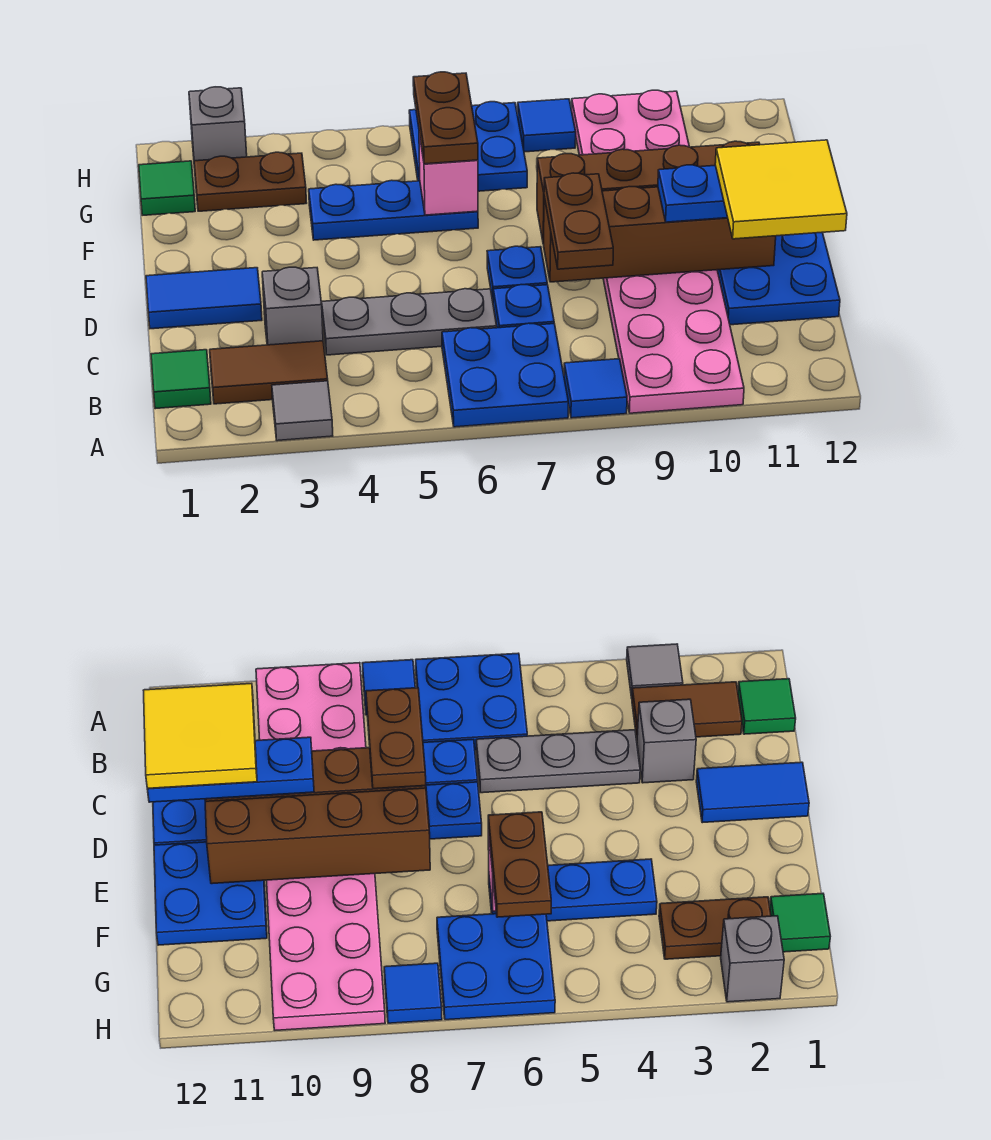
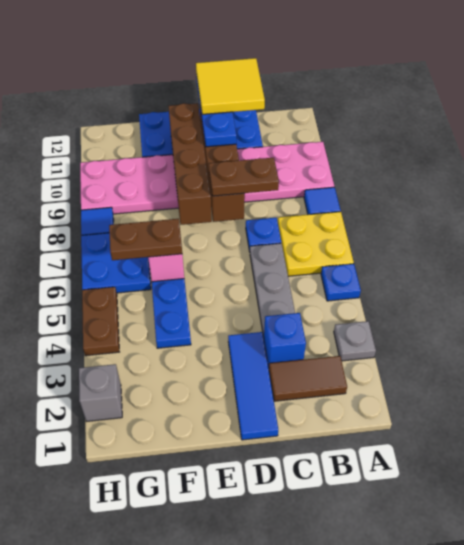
grey 1x1 tile [272,381,333,441] -> grey 1x1 plate [334,321,376,361]
blue 2x2 plate [442,323,568,427] -> yellow 2x2 plate [278,212,354,276]
green 1x1 tile [151,350,211,409] -> none
brown 1x2 tile [210,341,328,404] -> brown 1x2 tile turned to [269,356,347,401]
grey 1x1 brick [262,267,323,345] -> blue 1x1 brick [264,313,306,368]
blue 1x2 tile [146,268,262,329] -> blue 1x3 tile [228,332,278,440]
blue 1x1 plate [487,246,547,300] -> blue 1x1 plate moved to [321,264,361,301]
green 1x1 tile [139,161,195,215] -> none
brown 1x2 plate [194,152,306,211] -> brown 1x2 plate moved to [82,287,119,356]

